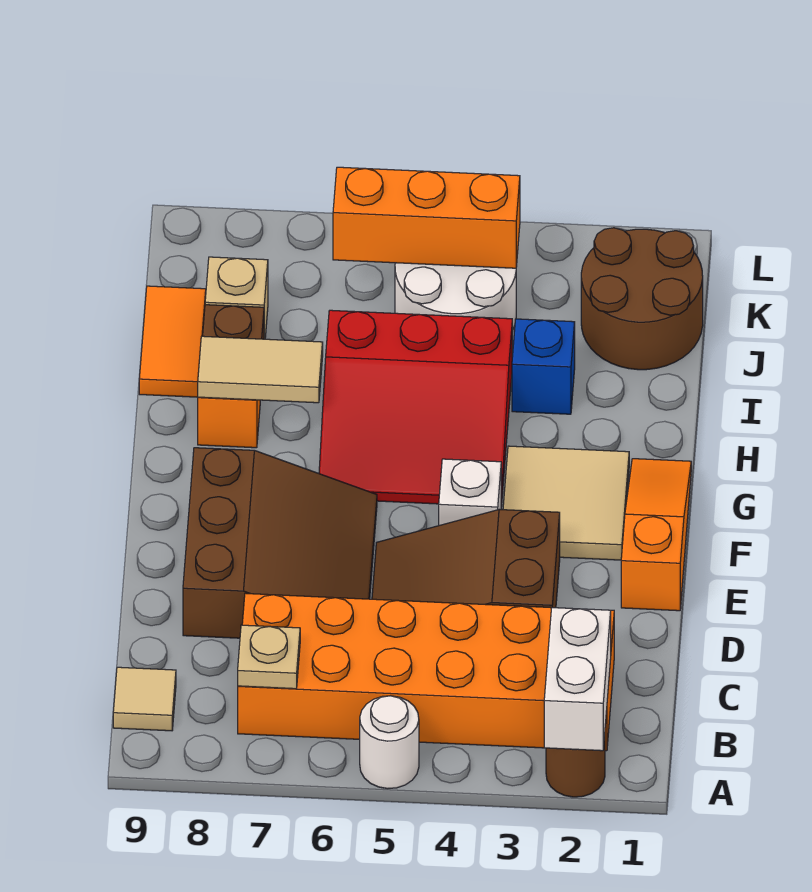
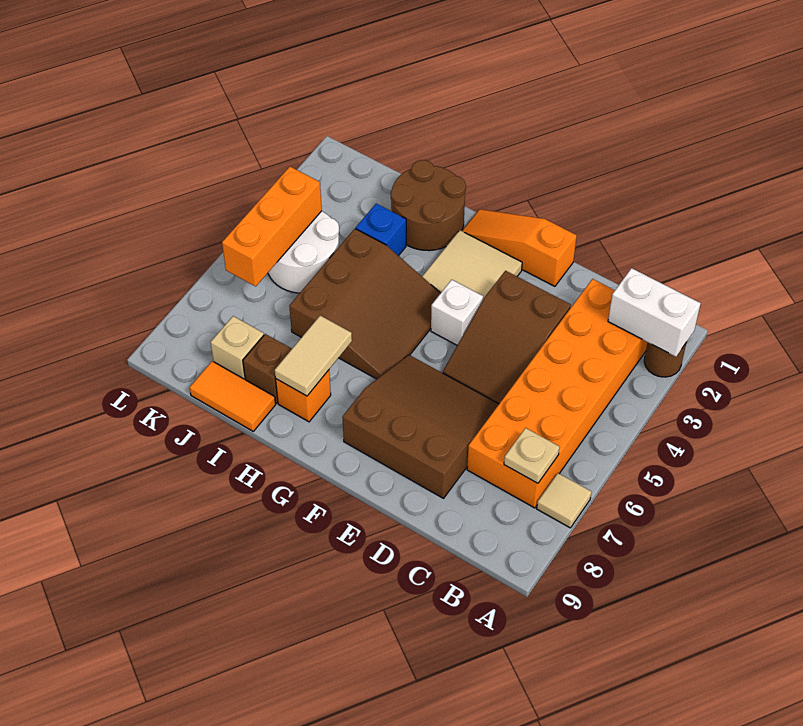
white 1x1 round brick [360,696,419,789] -> none
tan 1x1 tile [113,667,176,731] -> tan 1x1 tile moved to [537,473,591,528]
red 3x3 slope [319,310,512,506] -> brown 3x3 slope [289,229,440,379]
brown 2x2 round brick [581,228,703,370] -> brown 2x2 round brick moved to [391,160,466,251]

